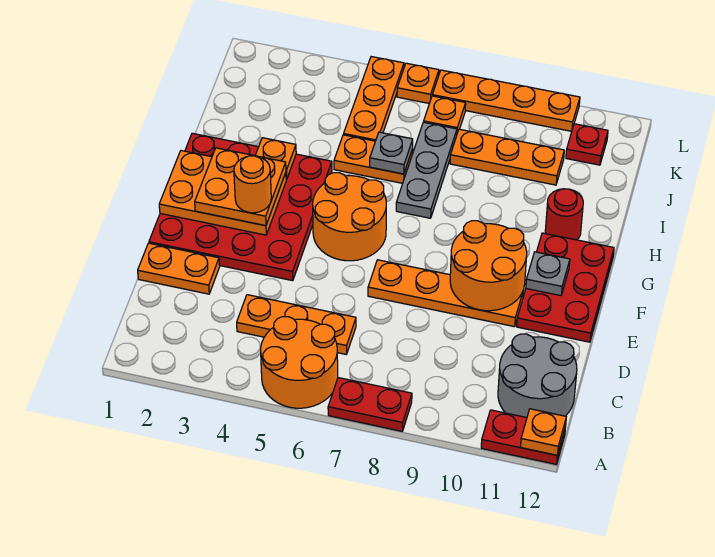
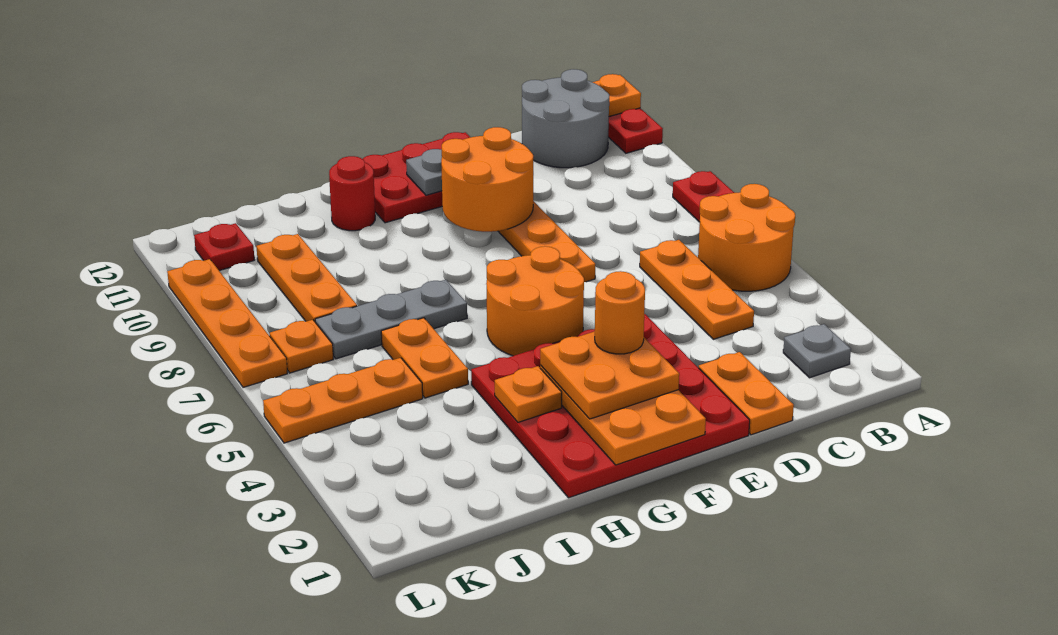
grey 1x1 plate [370,132,413,174] -> grey 1x1 plate moved to [783,324,851,378]
orange 1x1 plate [397,63,439,103] -> none

